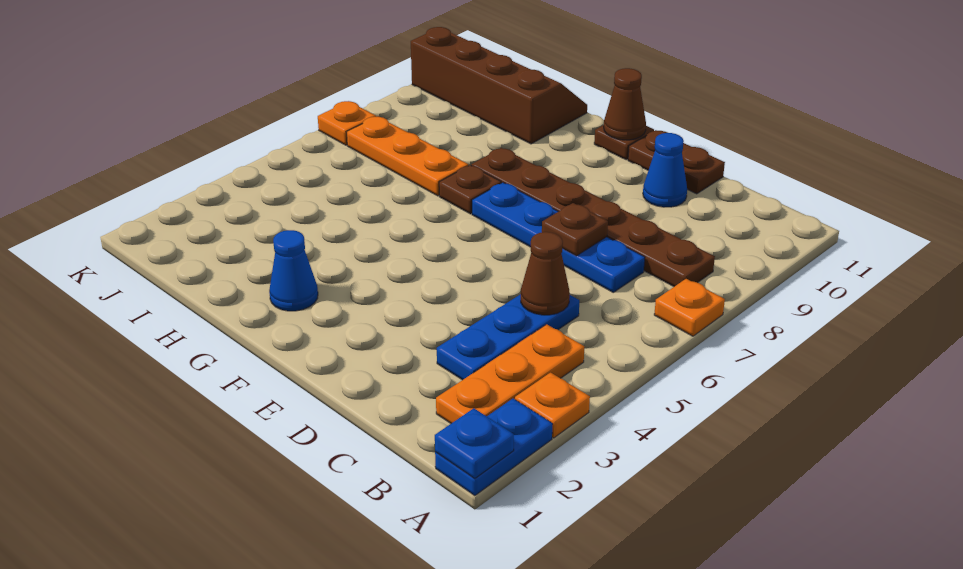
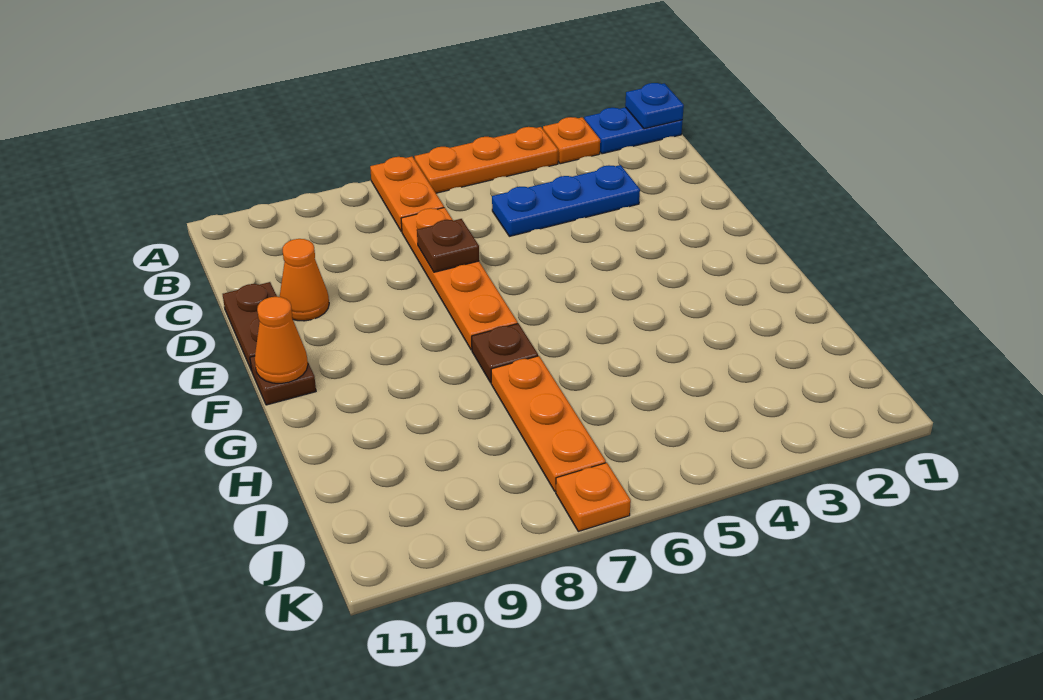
orange 1x1 plate [654,279,725,336] -> orange 1x2 plate [370,157,444,232]
orange 1x3 plate [436,324,584,423] -> orange 1x3 plate moved to [415,127,558,193]
brown 1x6 plate [471,148,715,287] -> none
brown 1x1 cone [521,232,570,315] -> none
blue 1x4 plate [472,182,645,292] -> orange 1x4 plate [401,207,518,350]
blue 1x1 cone [643,133,687,207] -> orange 1x1 cone [280,239,329,321]
brown 1x1 cone [604,68,646,140] -> orange 1x1 cone [255,297,308,383]
blue 1x1 cone [269,230,318,311] -> none
brown 2x4 slope [411,27,587,144] -> none

